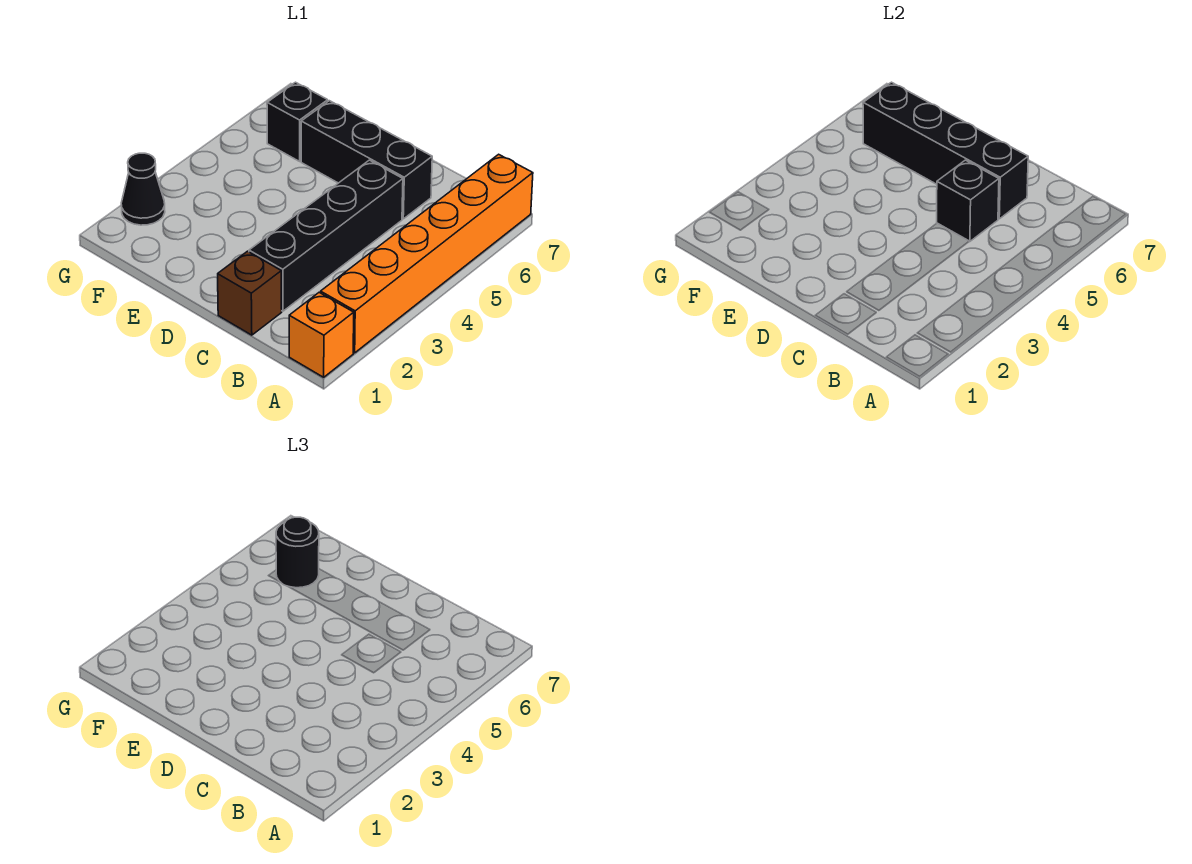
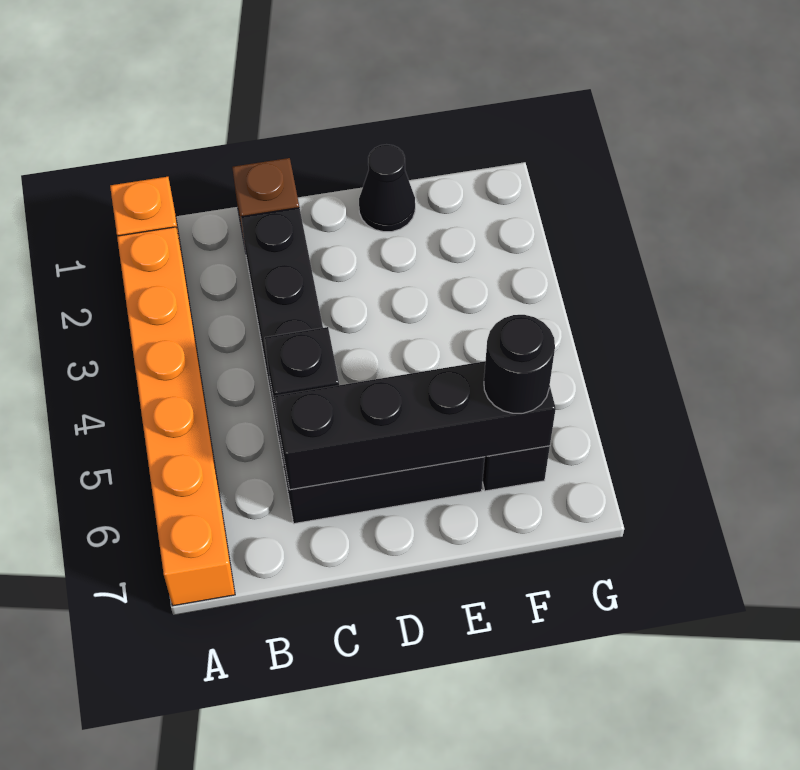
black 1x1 cone [121,153,165,225] -> black 1x1 cone moved to [359,145,415,232]

